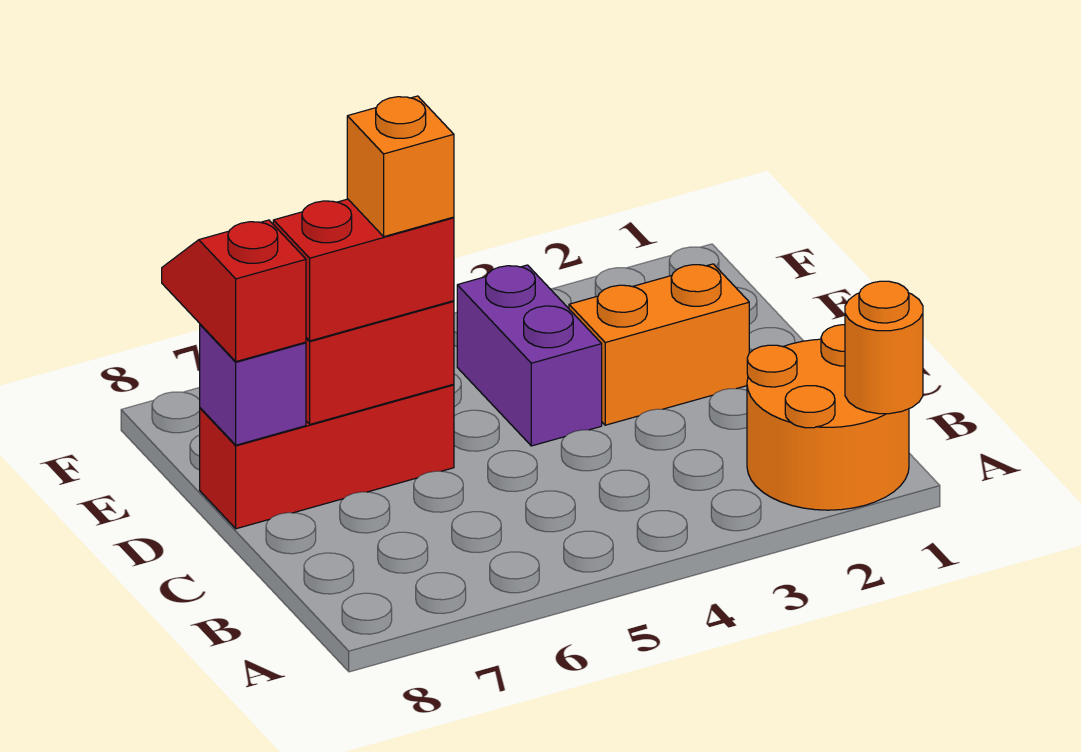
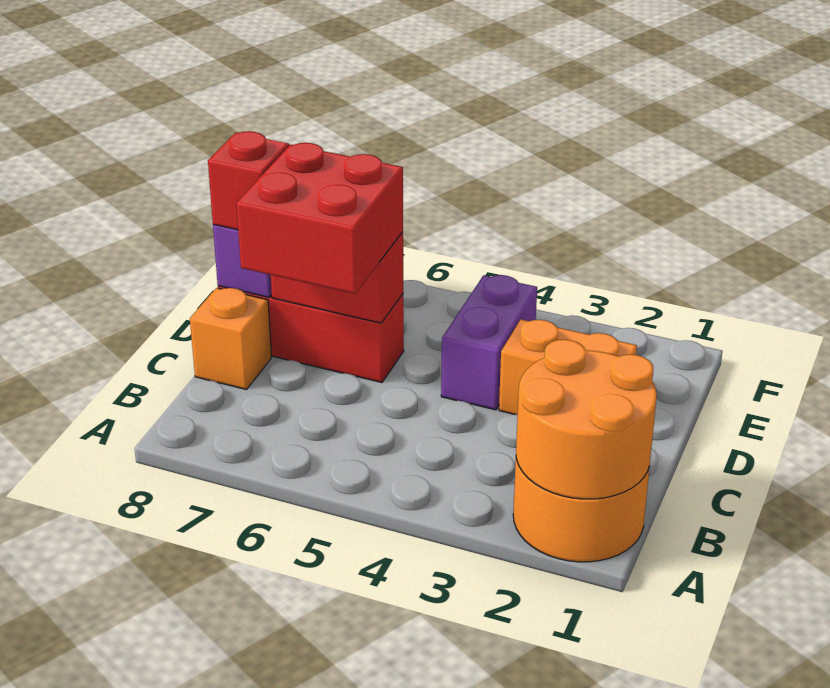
orange 1x1 round brick [845,281,923,414] -> orange 2x2 round brick [516,340,657,499]
red 1x2 brick [273,199,454,341] -> red 2x2 brick [236,143,403,294]
orange 1x1 brick [347,96,454,237] -> orange 1x1 brick moved to [190,288,272,390]

